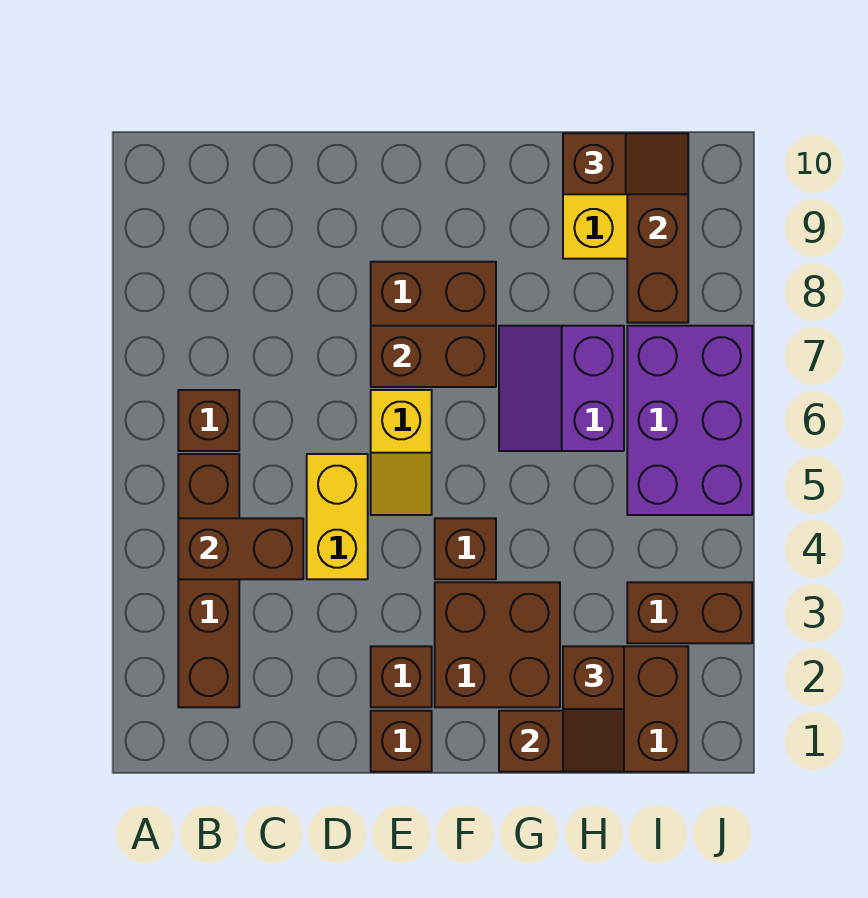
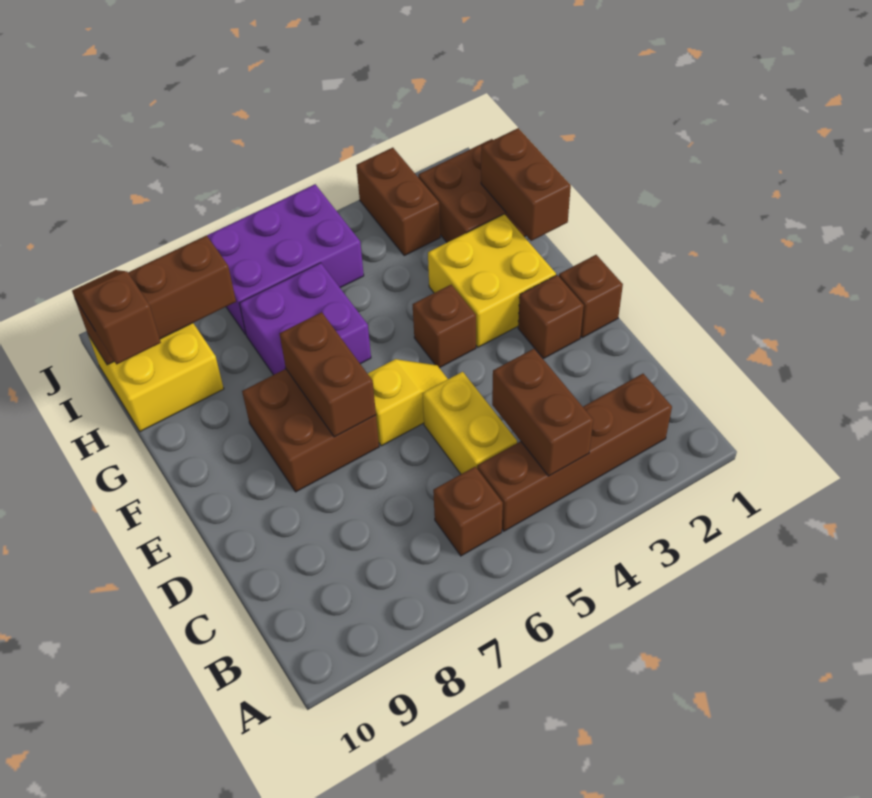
yellow 1x2 brick [307,454,368,579] -> yellow 1x2 brick turned to [423,372,517,474]
brown 2x2 brick [435,582,560,707] -> yellow 2x2 brick [428,214,556,347]
purple 2x2 slope [499,326,624,451] -> purple 2x2 brick [240,263,371,375]
brown 1x2 slope [563,646,624,772] -> none

